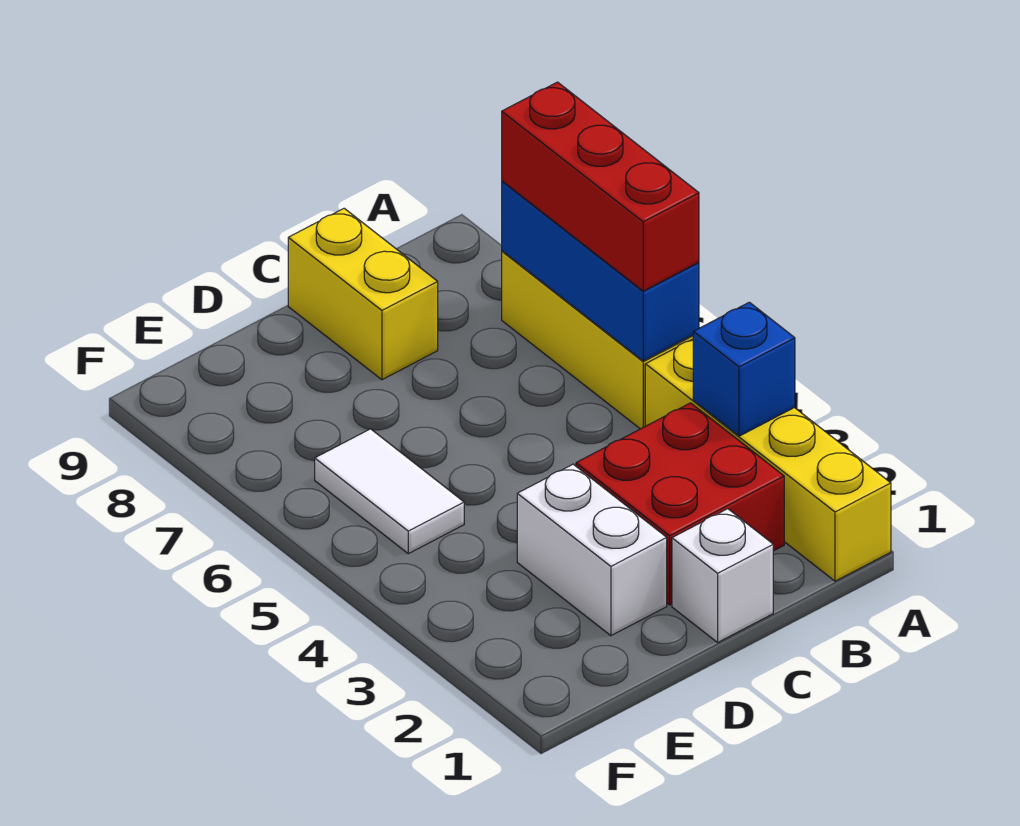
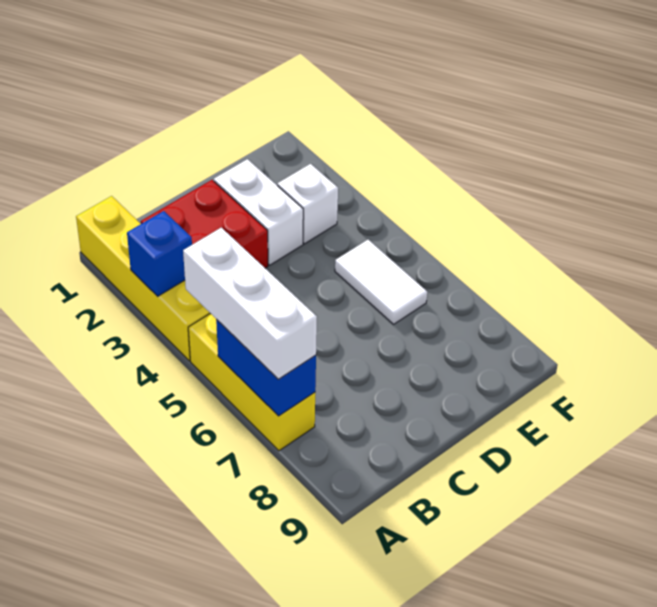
blue 1x3 brick [502,181,699,361] -> blue 1x2 brick [216,320,316,416]
red 1x3 brick [502,82,699,291] -> white 1x3 brick [183,228,317,379]
white 1x1 brick [672,509,773,642] -> white 1x1 brick moved to [277,164,338,244]
yellow 1x2 brick [288,208,438,380] -> none

